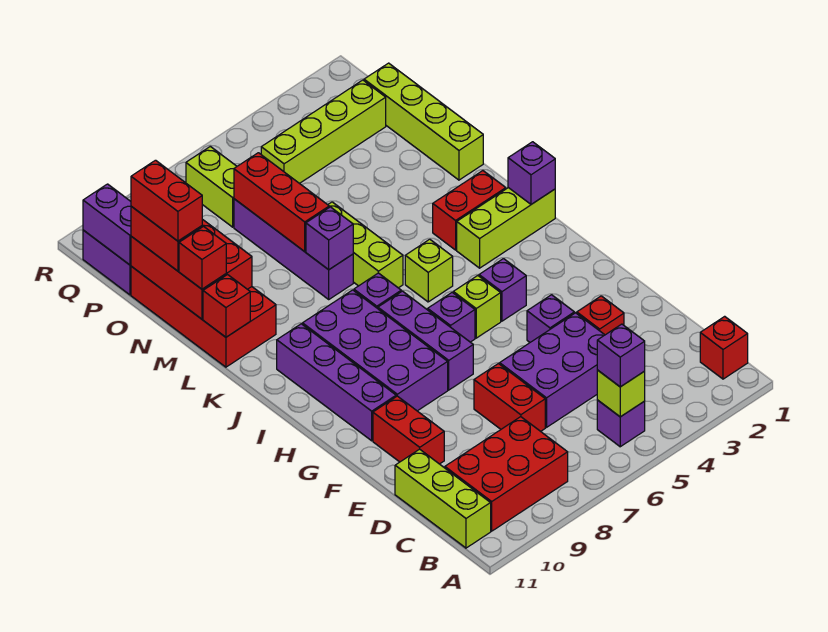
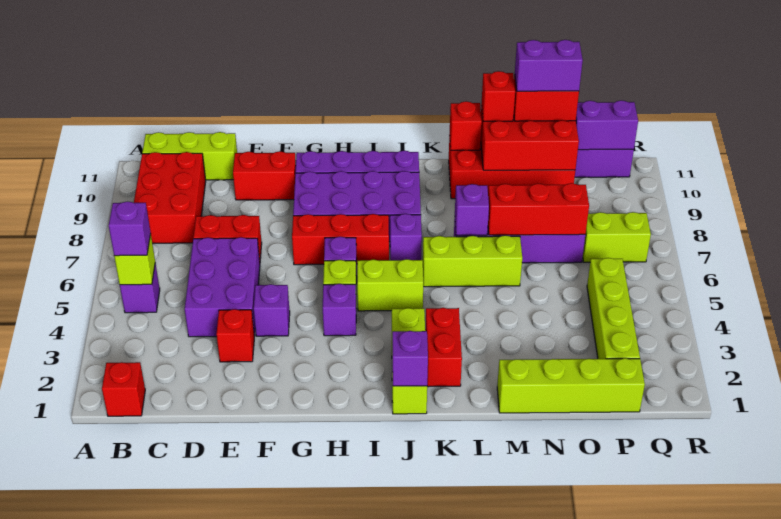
purple 1x3 brick [378,291,473,390] -> red 1x3 brick [292,214,389,265]
lime 1x1 brick [405,239,453,302] -> lime 1x2 brick [357,259,423,311]
red 1x2 brick [131,160,202,241] -> purple 1x2 brick [515,40,583,91]

